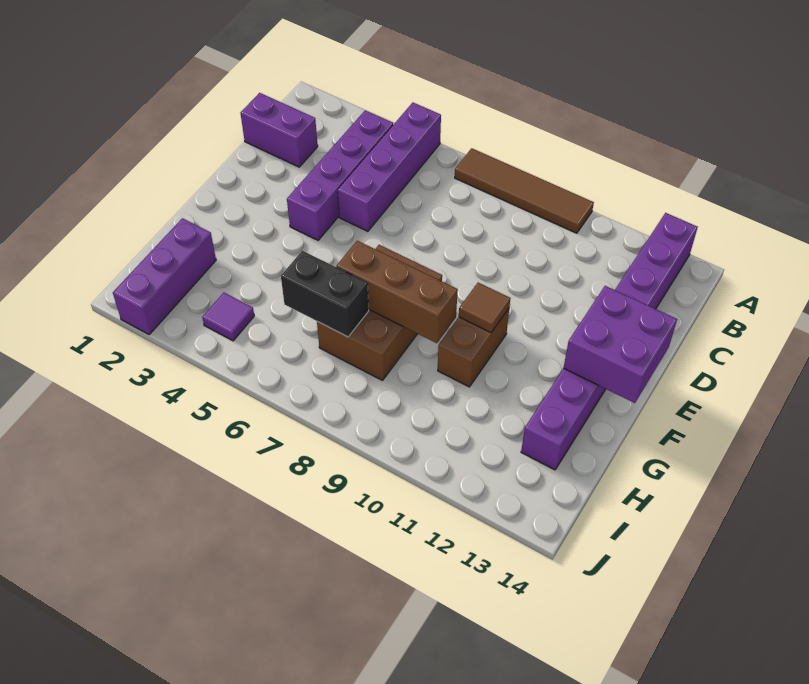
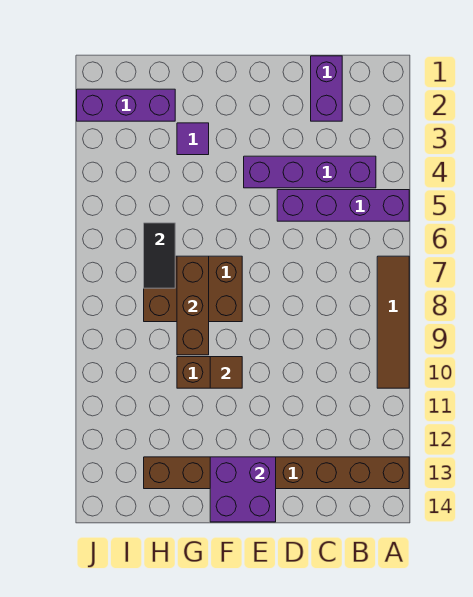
purple 1x8 brick [521,213,698,470] -> brown 1x8 brick [144,457,409,489]
black 1x2 brick [281,251,369,337] -> black 1x2 tile [144,223,175,288]
purple 1x1 tile [202,293,254,341] -> purple 1x1 tile moved to [177,123,209,155]

